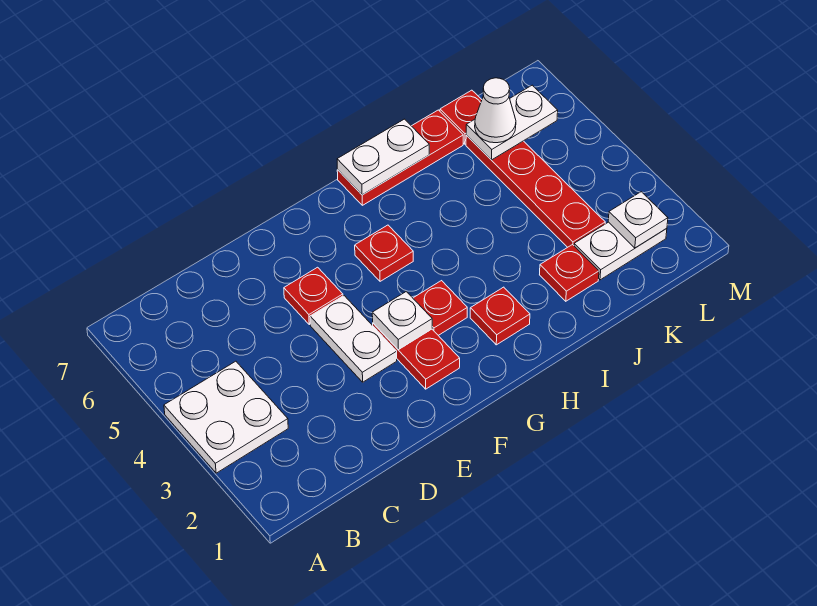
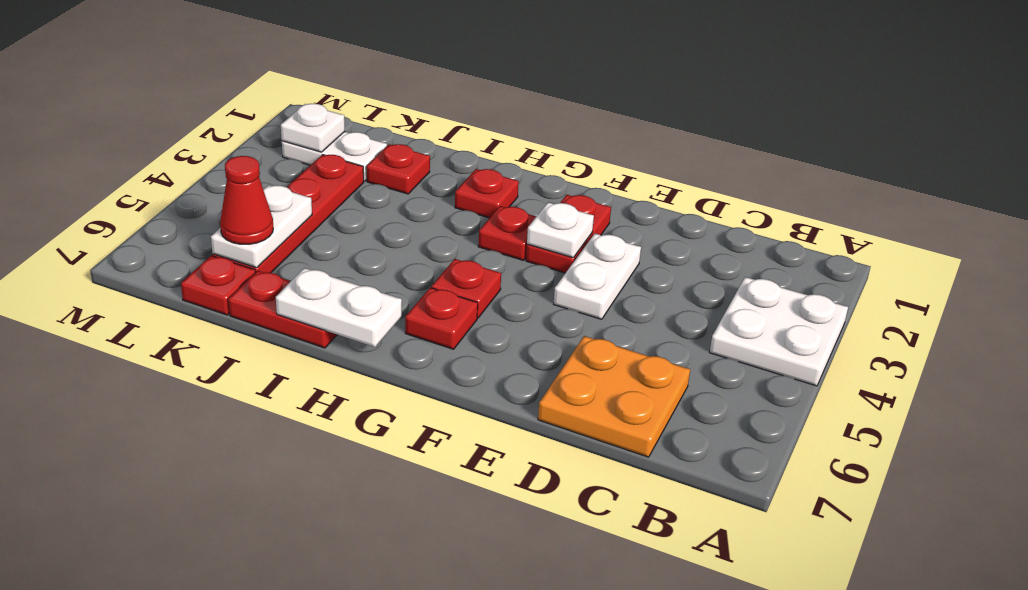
none -> orange 2x2 plate [538,336,690,457]
red 1x1 plate [284,267,343,325] -> red 1x1 plate moved to [405,288,478,349]
red 1x3 plate [337,110,463,205] -> red 1x2 plate [228,271,337,348]
white 1x2 plate [466,85,558,160] -> white 1x2 plate turned to [211,185,312,268]
white 1x1 cone [475,78,516,143] -> red 1x1 cone [220,156,273,244]

